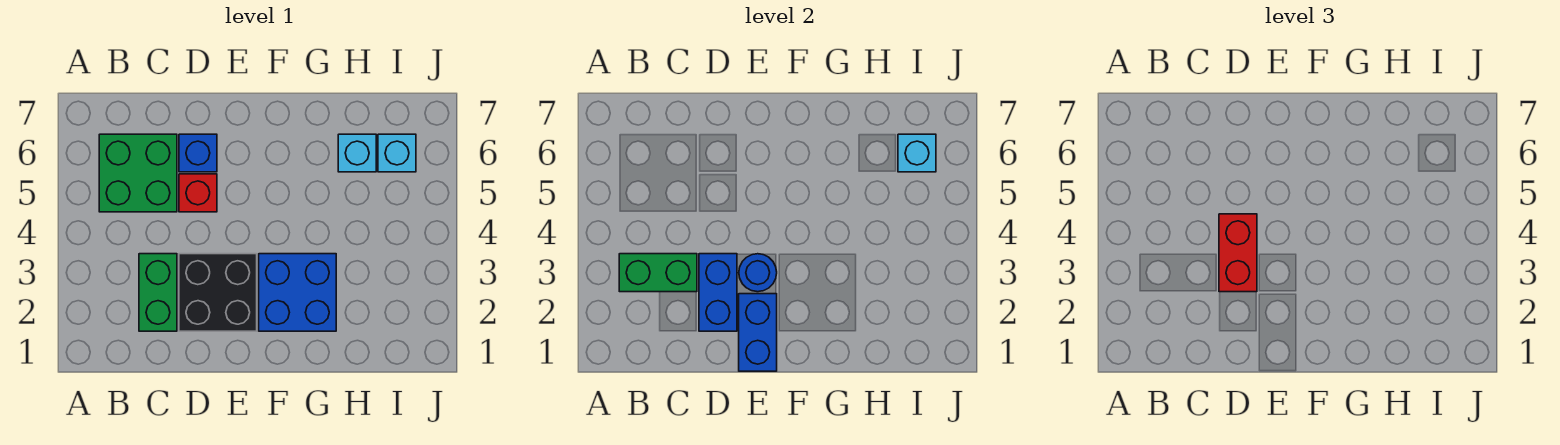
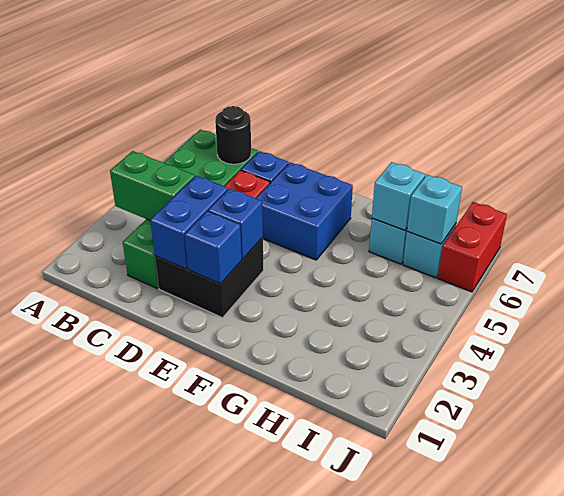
none -> black 1x1 round brick [215,106,251,164]
red 1x2 brick [1219,214,1257,292] -> red 1x2 brick moved to [438,202,507,292]
blue 1x2 brick [739,294,777,371] -> blue 1x1 brick [185,211,242,284]
blue 1x1 round brick [739,254,777,292] -> blue 1x1 brick [208,188,263,259]
blue 2x2 brick [259,254,336,331] -> blue 2x2 brick moved to [256,162,353,260]
none -> cyan 1x1 brick [372,162,425,230]

